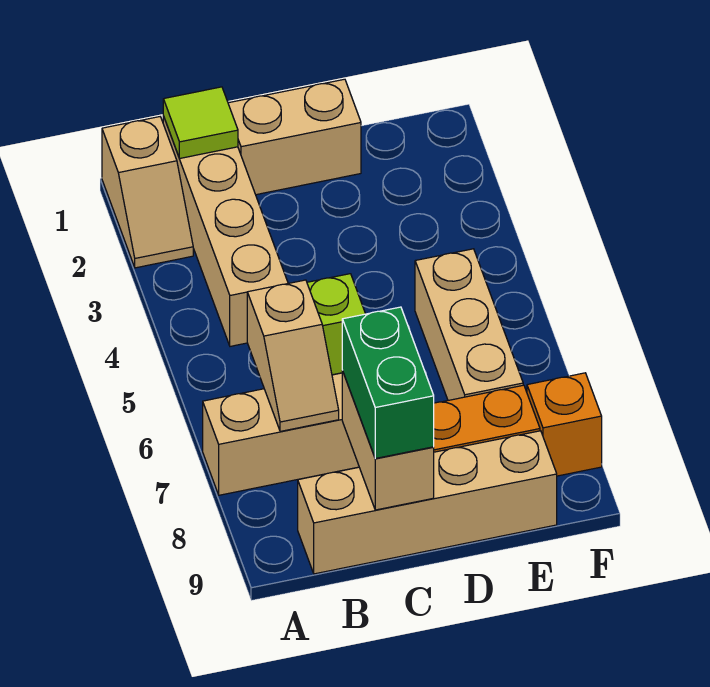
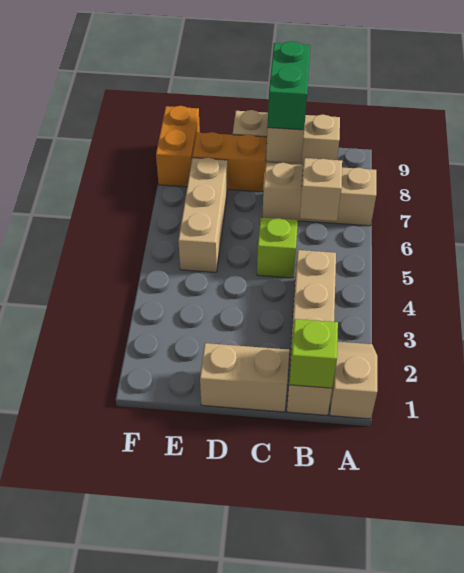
lime 1x1 tile [163,87,238,159] -> lime 1x1 brick [289,319,338,388]
tan 1x4 brick [298,431,557,574] -> tan 1x3 brick [233,110,340,165]
orange 1x1 brick [527,373,602,476] -> orange 1x2 brick [156,106,200,187]

